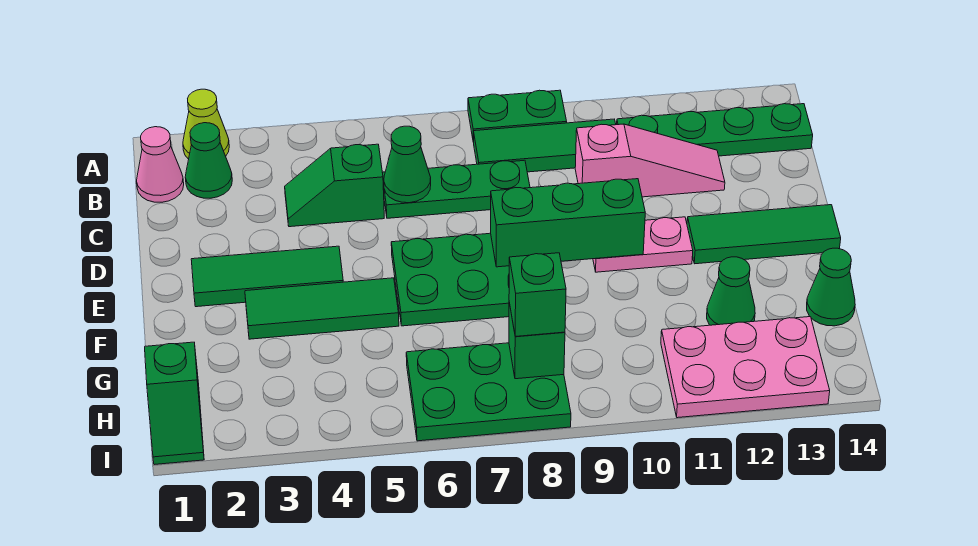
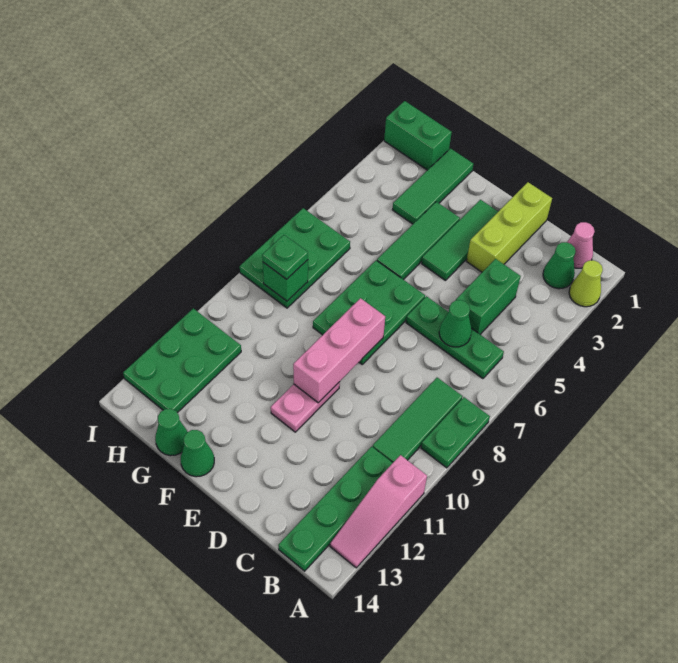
green 1x2 slope [285,144,384,227] -> green 1x2 brick [456,259,521,334]
green 1x3 plate [382,160,530,218] -> green 1x3 plate turned to [406,296,504,379]
pink 1x3 slope [575,124,725,197] -> pink 1x3 slope moved to [330,455,427,568]
none -> lime 1x3 brick [466,182,552,272]
green 1x3 brick [491,179,645,267] -> pink 1x3 brick [293,298,385,403]
green 1x3 tile [687,205,841,264] -> green 1x3 tile moved to [392,149,473,224]
green 1x1 cone [707,257,755,325] -> green 1x1 cone moved to [181,430,214,477]
green 1x2 slope [145,342,204,465] -> green 1x2 brick [384,101,452,170]
green 1x1 brick [509,253,566,336] -> green 1x1 plate [262,235,308,279]
pink 2x3 plate [661,317,830,418] -> green 2x3 plate [123,308,241,413]

